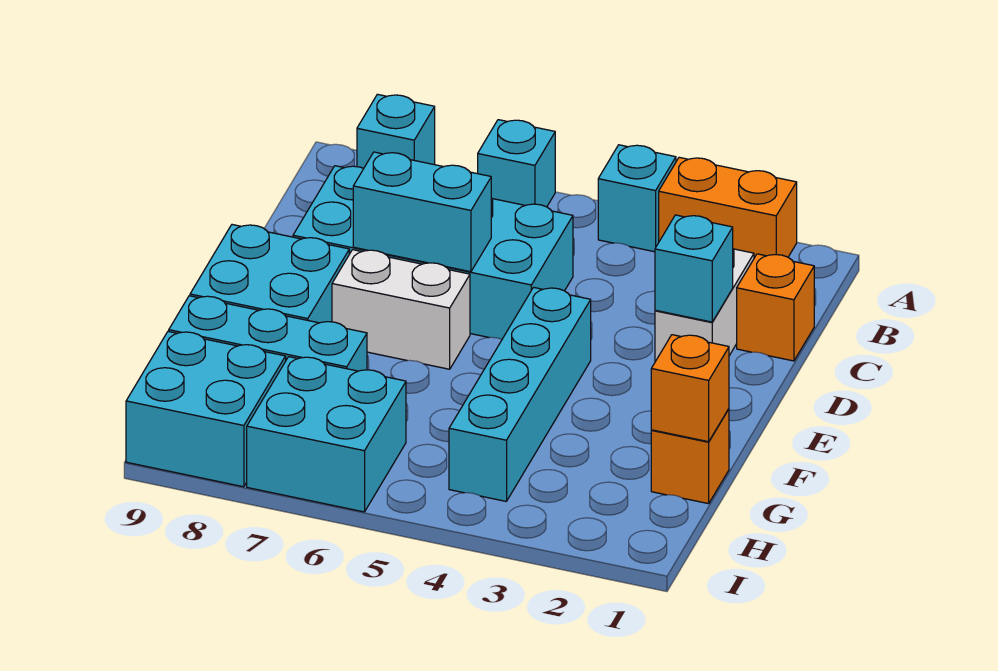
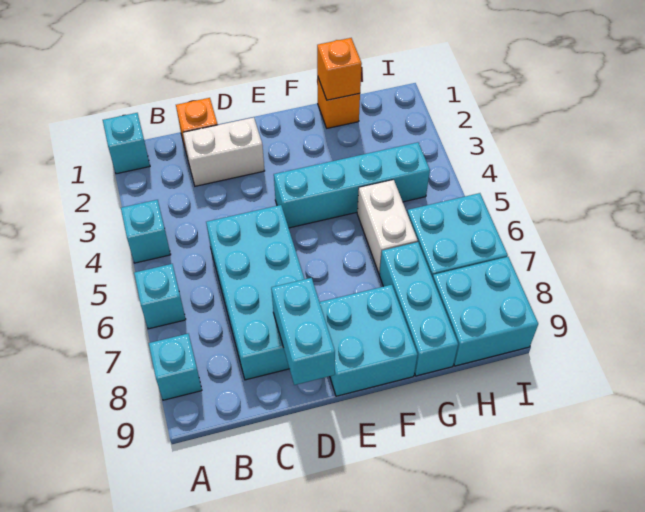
orange 1x2 brick [659,157,797,258] -> none
cyan 1x1 brick [655,215,733,322] -> cyan 1x1 brick moved to [103,113,150,174]
cyan 1x2 brick [353,152,491,272] -> cyan 1x2 brick moved to [271,278,335,385]
white 1x2 brick [332,250,470,369] -> white 1x2 brick moved to [357,180,418,274]

